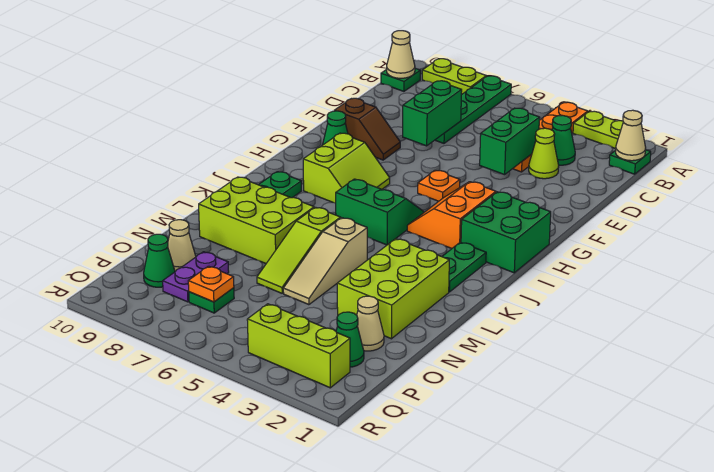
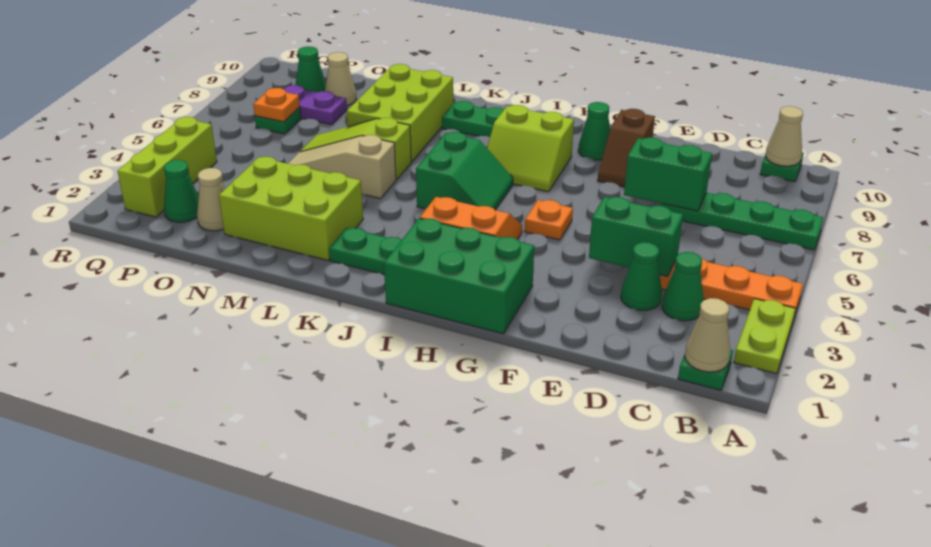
lime 1x2 plate [422,59,486,94] -> none
lime 1x1 cone [529,128,559,179] -> green 1x1 cone [621,242,662,310]
green 2x2 brick [461,192,551,273] -> green 2x3 brick [384,218,534,334]

